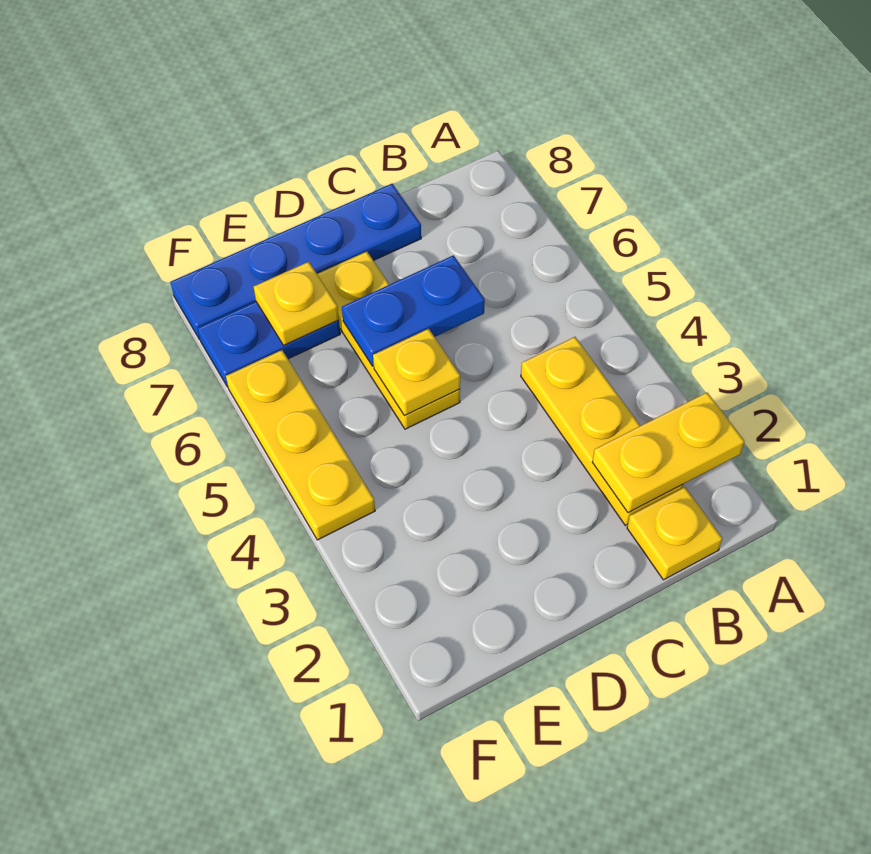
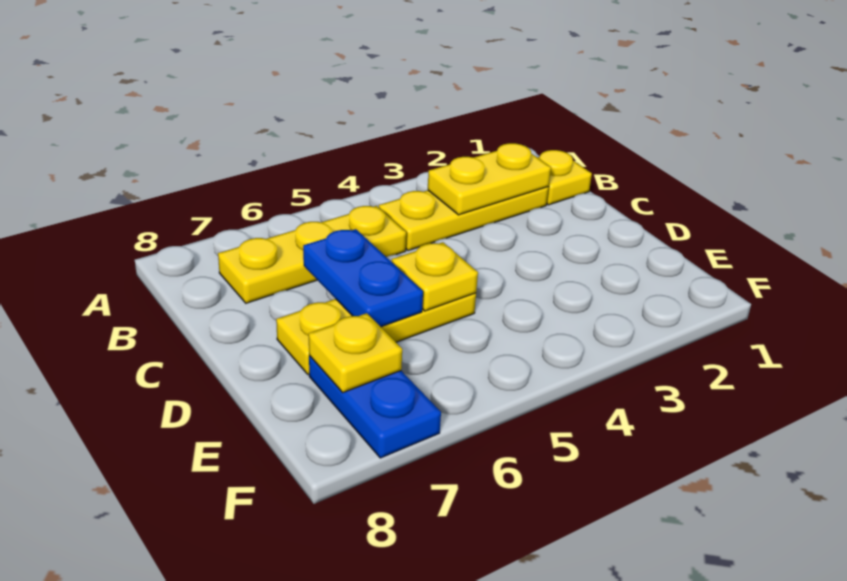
yellow 1x2 plate [592,393,744,513] -> yellow 1x2 plate turned to [428,143,551,215]
blue 1x4 plate [171,184,421,340] -> none
yellow 1x3 plate [226,350,375,540] -> yellow 1x3 plate moved to [218,206,406,303]

